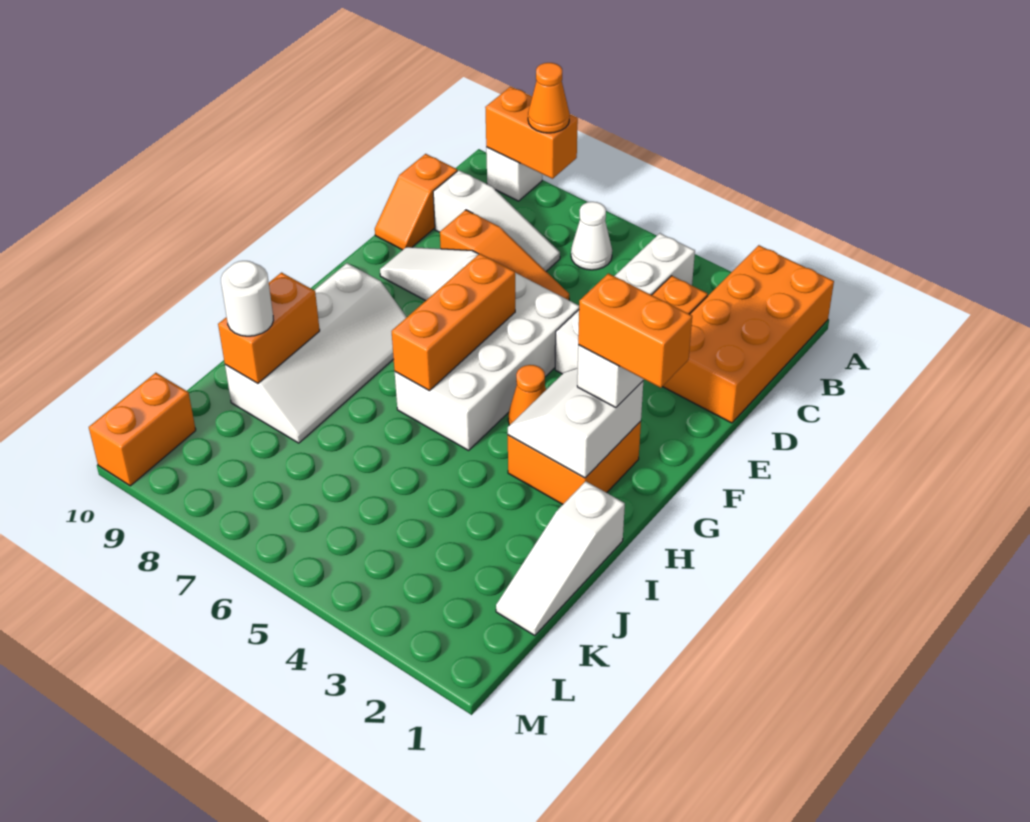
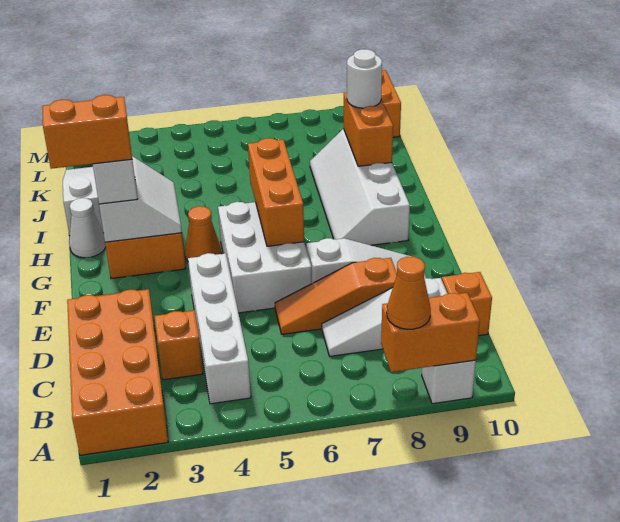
white 1x1 cone [571,202,612,270] -> white 1x1 cone moved to [69,198,106,258]
white 2x4 brick [395,273,579,450] -> white 2x3 brick [218,202,312,313]

